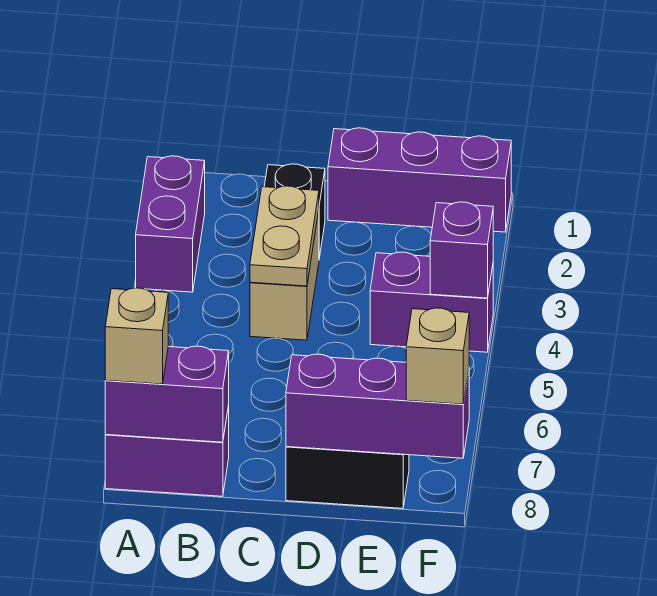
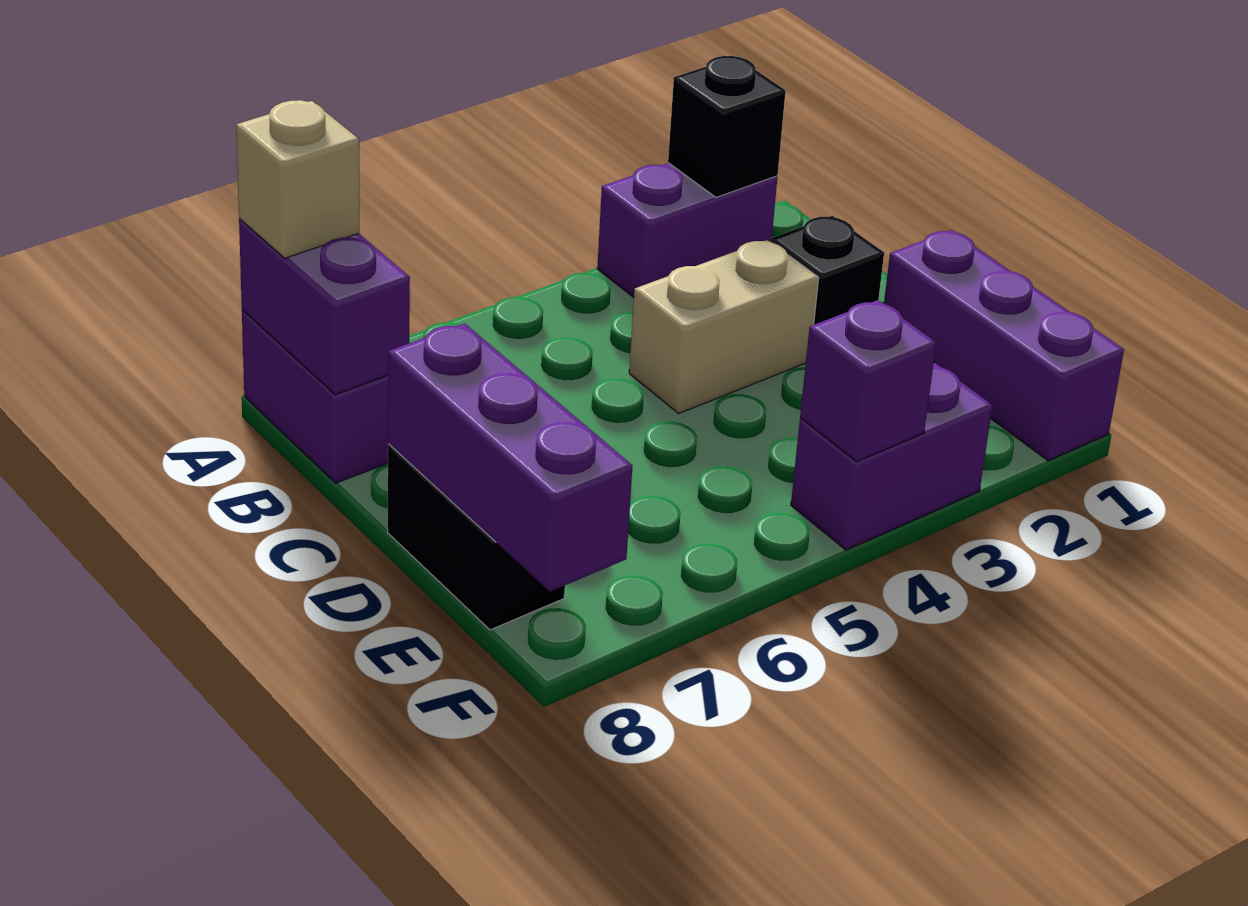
none -> black 1x1 brick [668,56,786,197]
tan 1x2 plate [250,186,319,286] -> none
purple 1x2 brick [370,252,493,352] -> purple 1x2 brick turned to [791,363,993,550]
tan 1x1 brick [406,308,469,404] -> none

